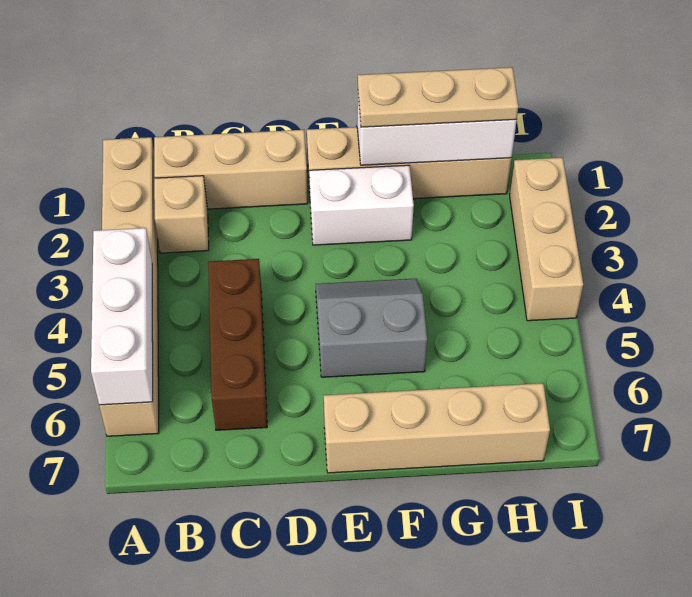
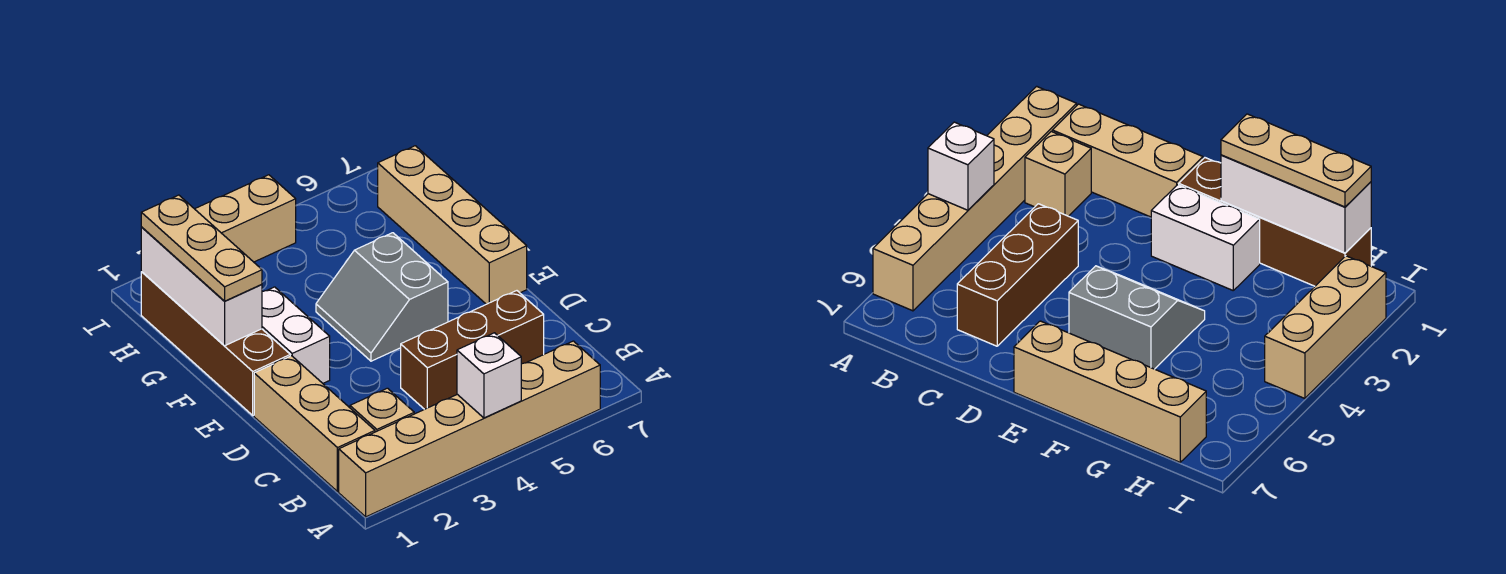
white 1x3 brick [91,228,153,405] -> white 1x1 brick [457,333,521,418]
tan 1x4 brick [307,127,512,199] -> brown 1x4 brick [141,272,290,415]

